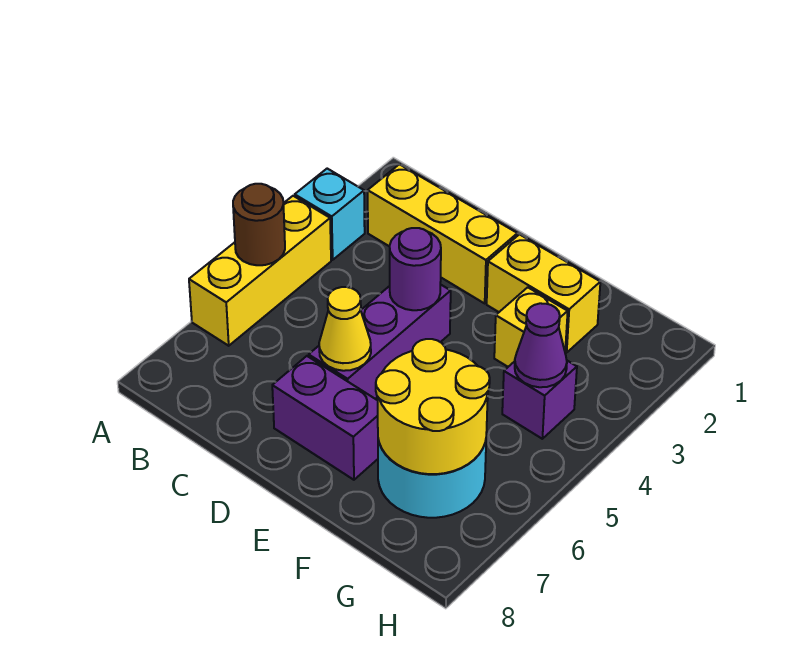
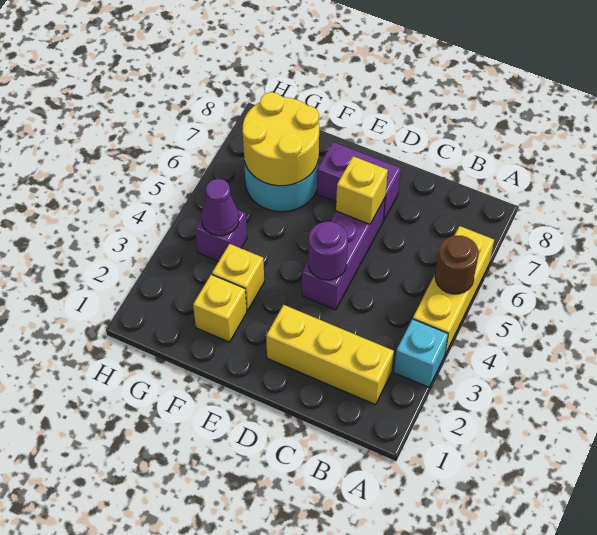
yellow 1x1 cone [319,287,371,371] -> yellow 1x1 brick [336,156,388,224]
yellow 1x2 brick [487,234,600,353] -> yellow 1x1 brick [193,275,247,342]

